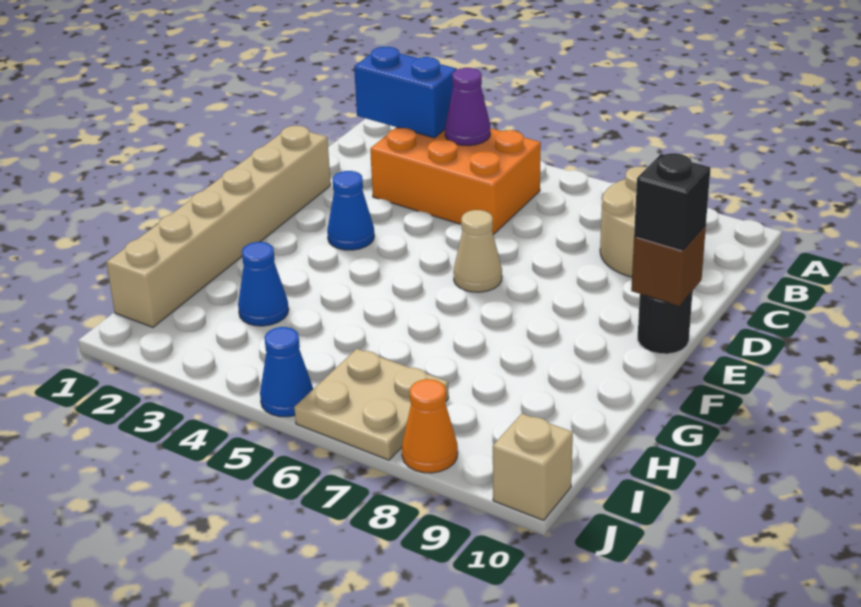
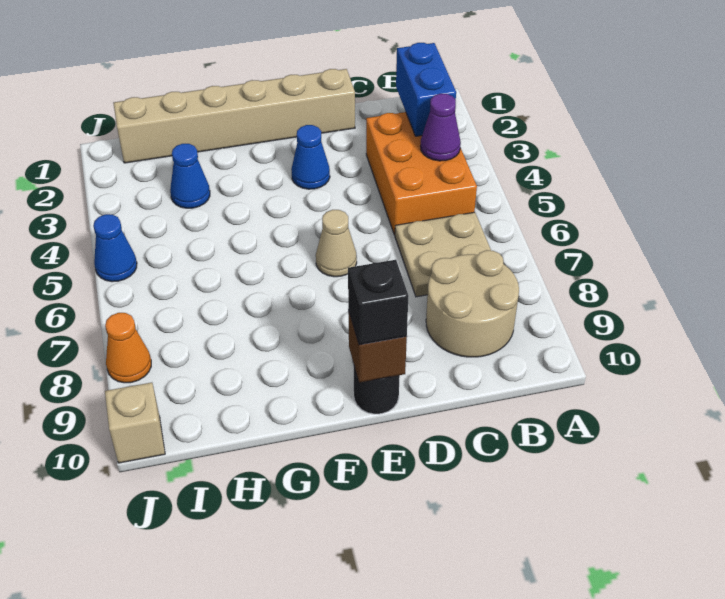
tan 2x2 plate [294,349,449,460] -> tan 2x2 plate moved to [395,212,491,297]

